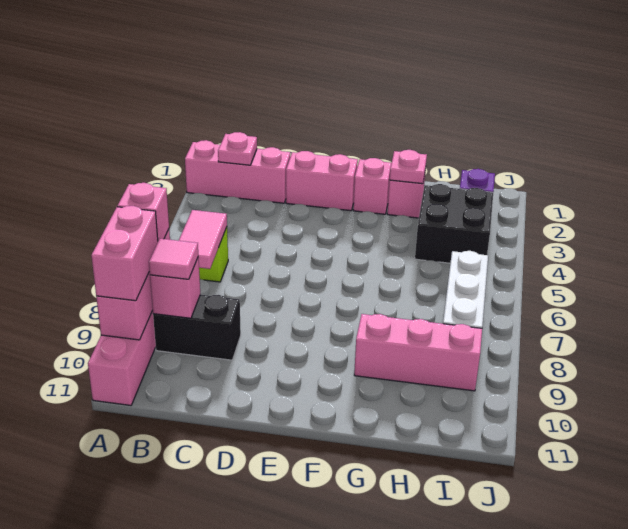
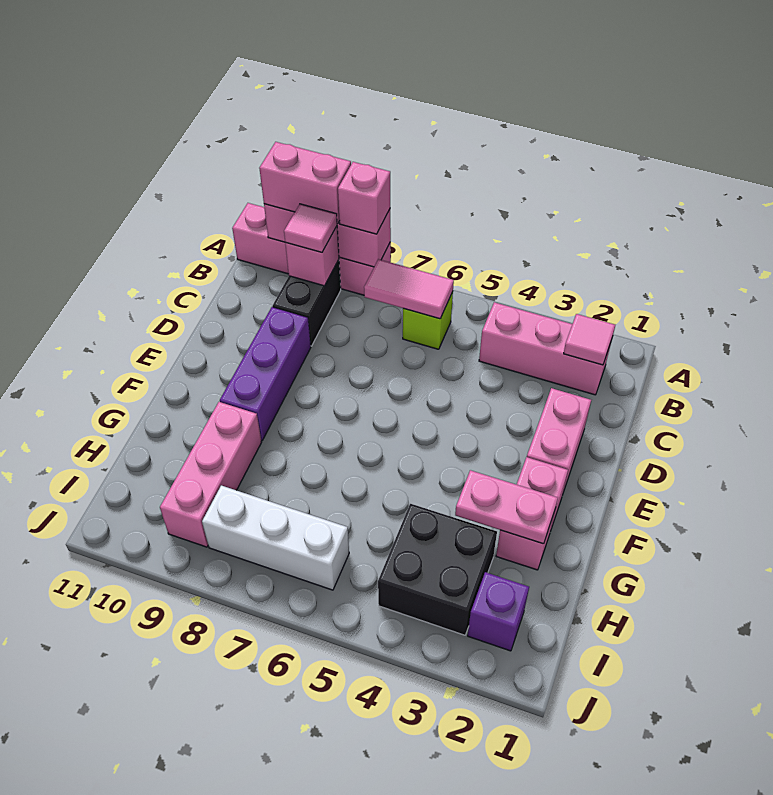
pink 1x3 brick [185,140,290,203] -> pink 1x3 brick turned to [479,302,612,395]
pink 1x1 plate [218,132,257,165] -> pink 1x1 tile [564,314,615,365]
none -> purple 1x3 brick [220,307,311,441]
pink 1x1 plate [390,150,427,184] -> pink 1x2 plate [455,470,558,544]

